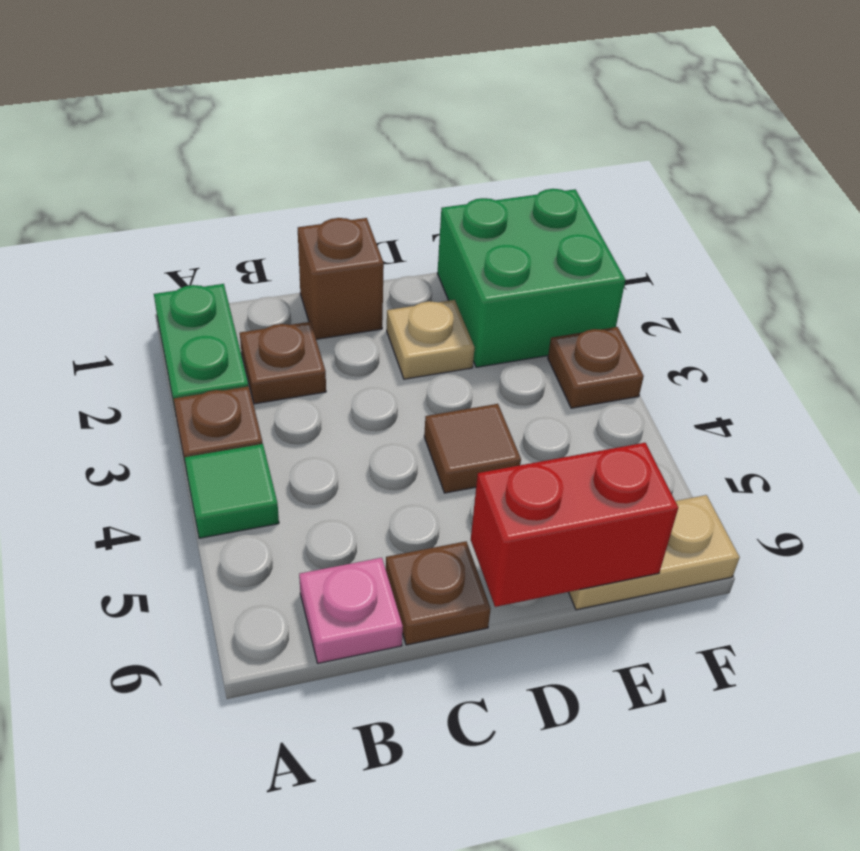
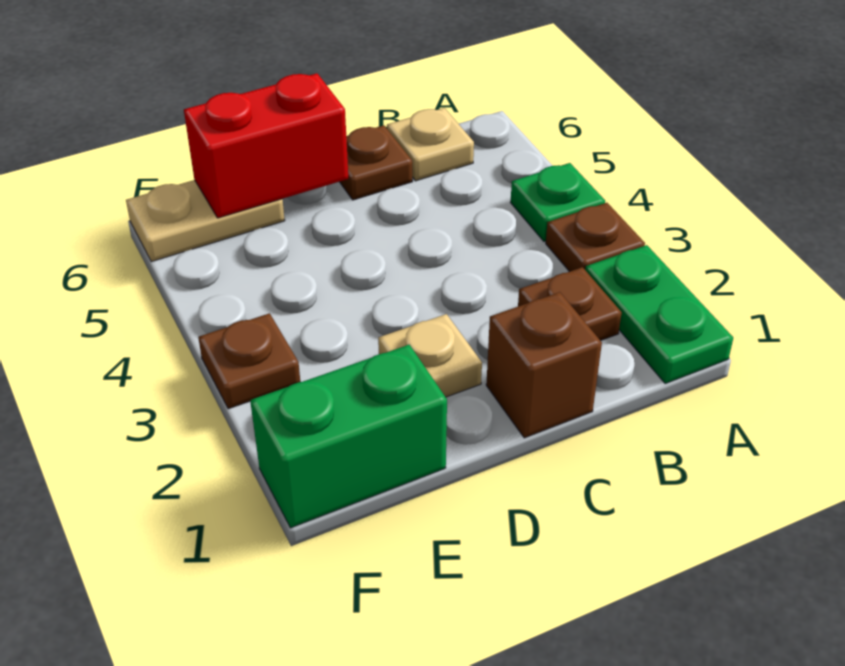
green 1x1 tile [185,444,279,538] -> green 1x1 plate [511,163,605,241]
pink 1x1 plate [299,558,403,663] -> tan 1x1 plate [387,108,474,181]
brown 1x1 tile [424,404,521,493] -> none
green 2x2 brick [437,189,625,367] -> green 1x2 brick [250,345,447,528]

